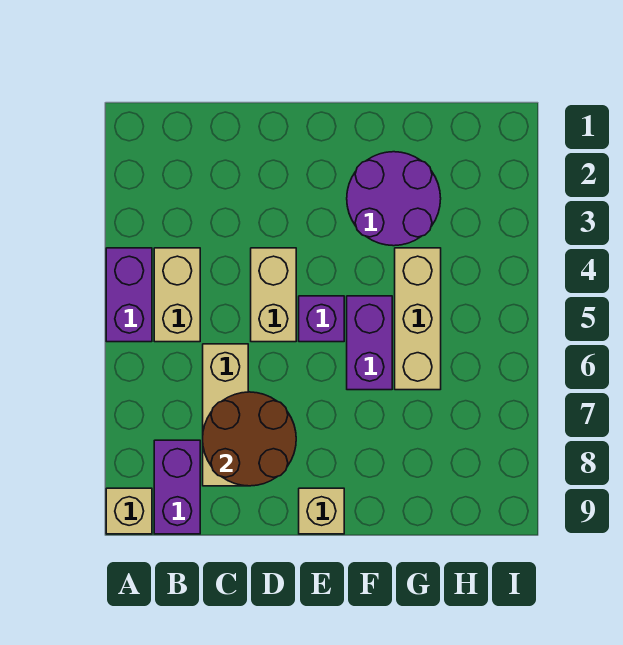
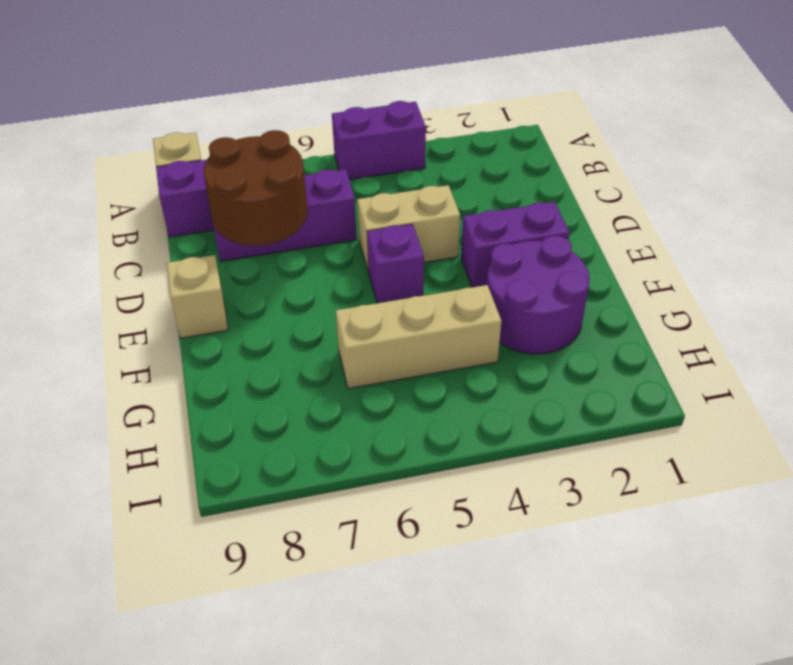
tan 1x2 brick [154,248,200,342] -> none
tan 1x3 brick [203,344,248,486] -> purple 1x3 brick [213,169,357,261]
purple 1x2 brick [347,296,392,390] -> purple 1x2 brick moved to [461,202,570,288]

